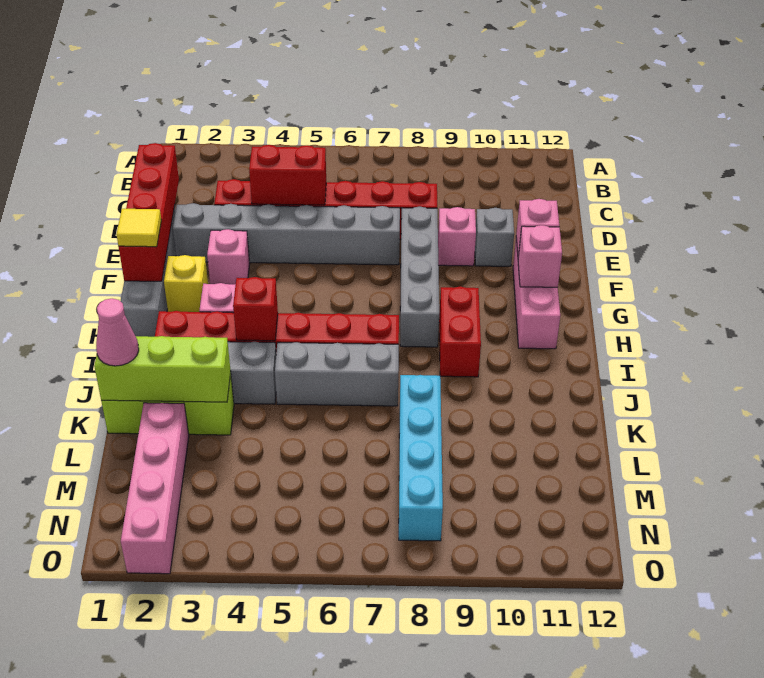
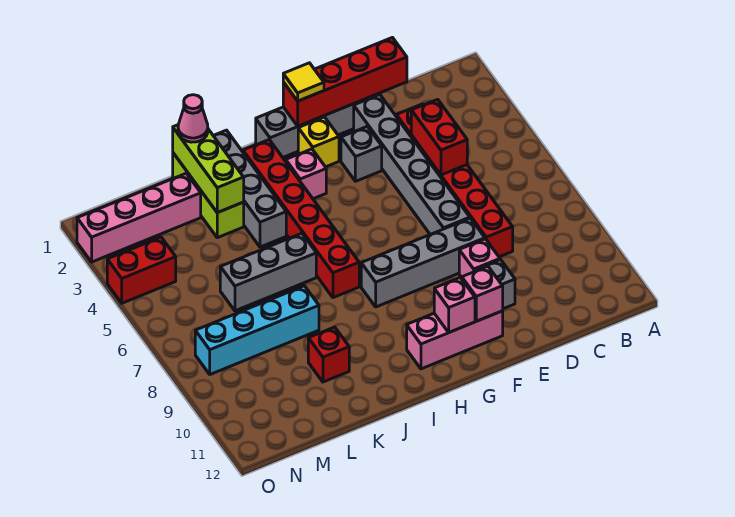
pink 1x1 brick [207,229,250,284] -> grey 1x1 brick [341,127,382,181]
red 1x2 brick [439,287,481,377] -> red 1x2 brick moved to [107,237,176,303]
red 1x1 brick [233,277,278,341] -> red 1x1 brick moved to [308,327,349,382]
grey 1x3 brick [275,342,399,406] -> grey 1x3 brick turned to [220,233,316,311]

